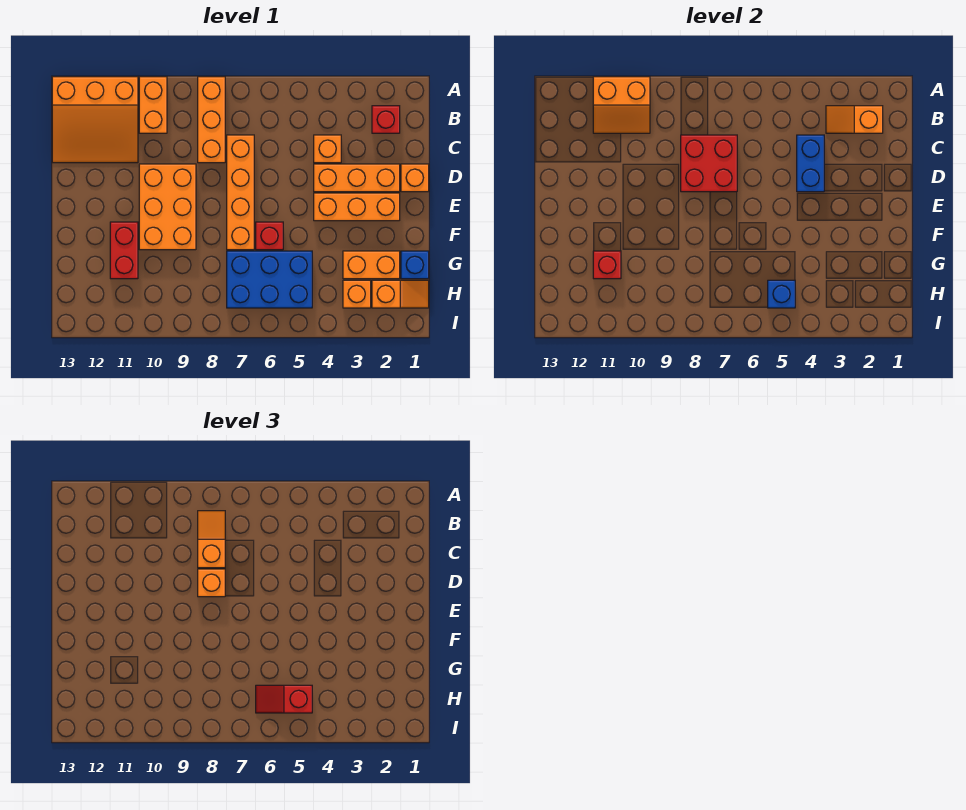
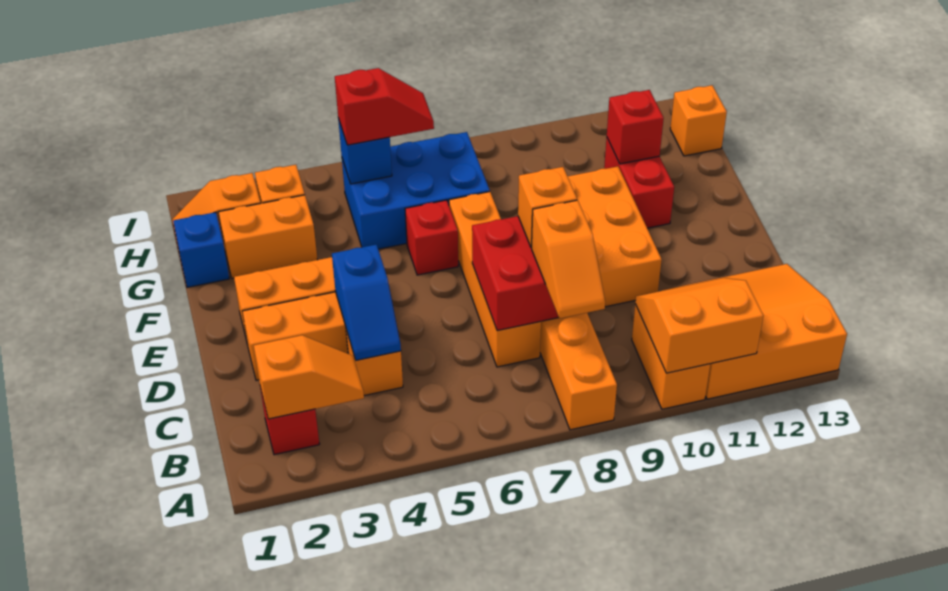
blue 1x2 brick [797,135,824,192] -> blue 1x2 slope [332,244,401,360]
orange 1x1 brick [401,164,429,192] -> orange 1x1 brick moved to [670,85,727,156]

